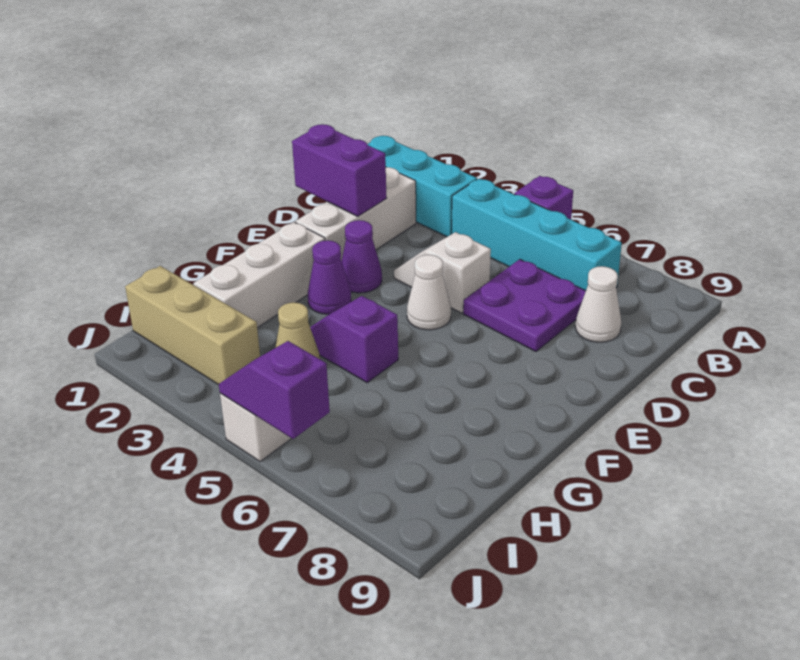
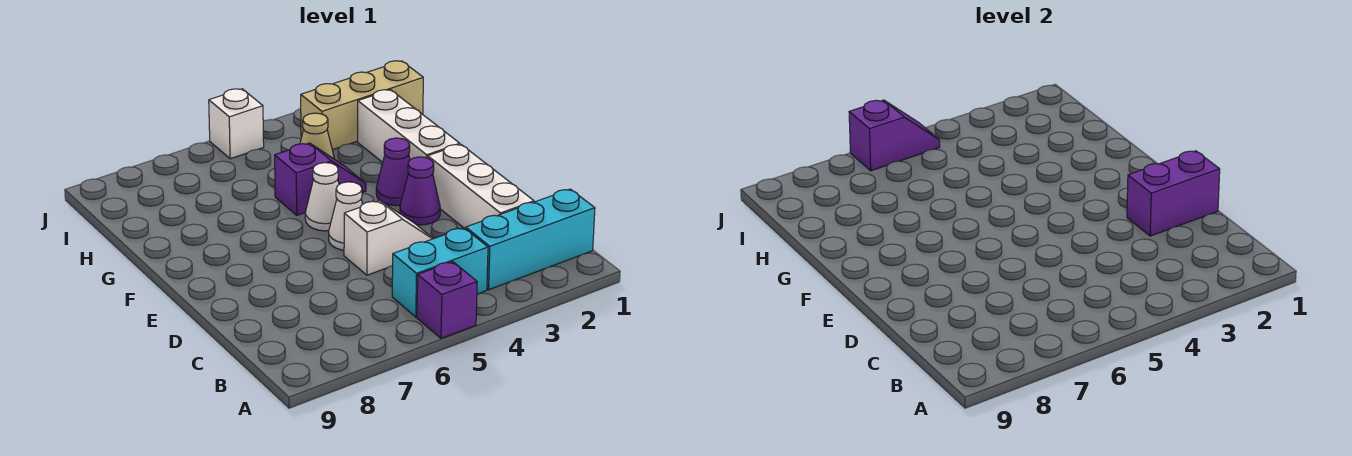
cyan 1x4 brick [452,179,622,290] -> cyan 1x2 brick [392,228,488,317]
purple 2x2 plate [463,259,586,352] -> none
white 1x1 cone [575,266,621,342] -> white 1x1 cone moved to [305,163,339,231]

